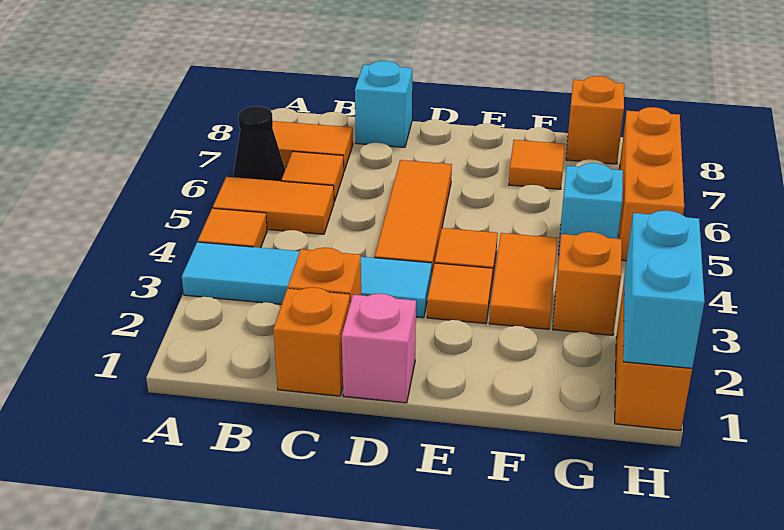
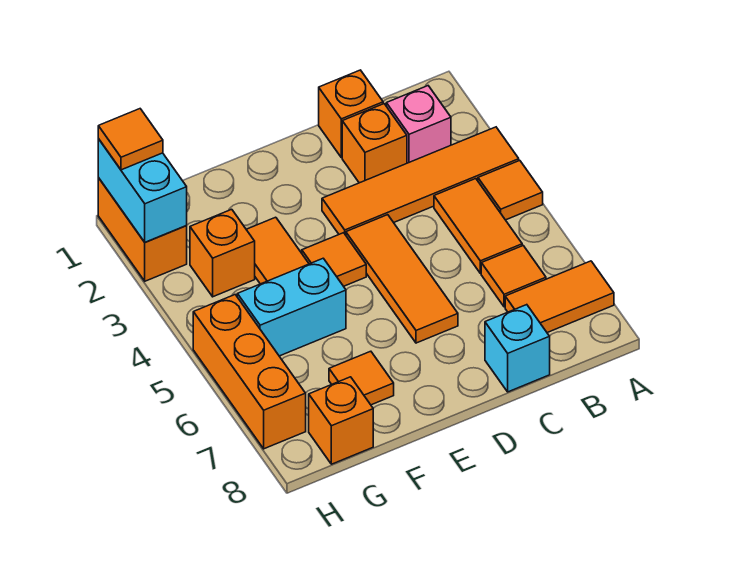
cyan 1x4 tile [182,242,432,318] -> orange 1x4 tile [322,127,519,235]
orange 1x2 tile [213,177,334,234] -> orange 1x2 tile turned to [434,179,522,273]
black 1x1 cone [233,106,285,181] -> none
pink 1x1 brick [342,294,416,403] -> pink 1x1 brick moved to [386,86,451,163]
orange 1x1 tile [427,263,493,324] -> orange 1x1 tile moved to [98,109,163,170]
cyan 1x1 brick [559,163,623,250] -> cyan 1x2 brick [237,258,346,356]

